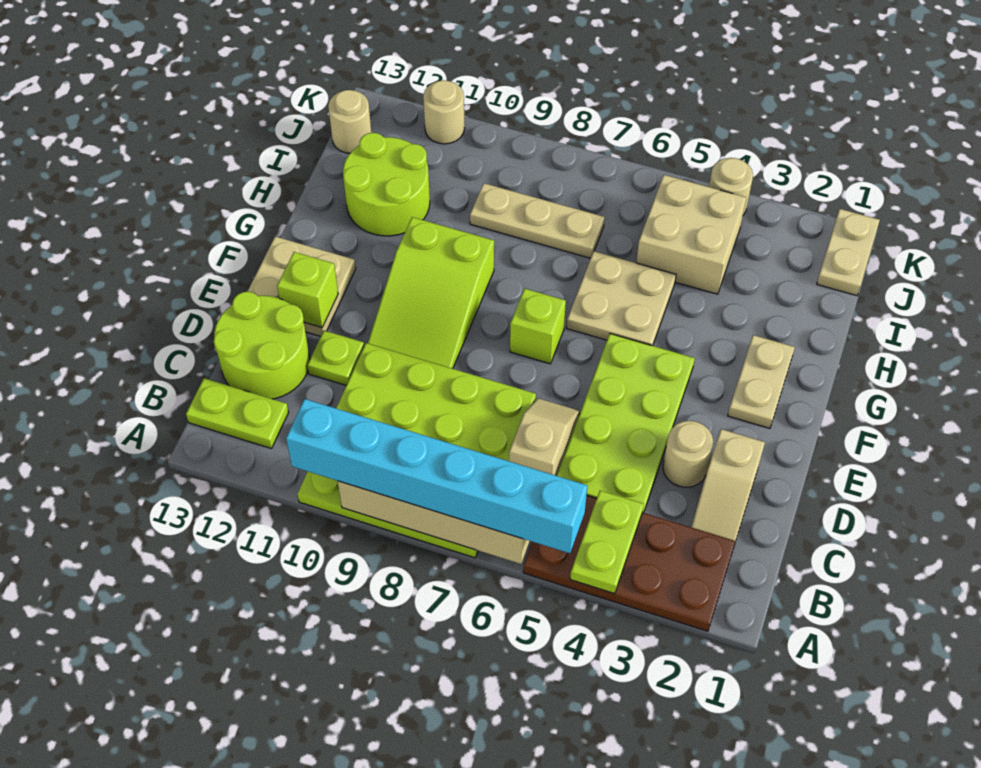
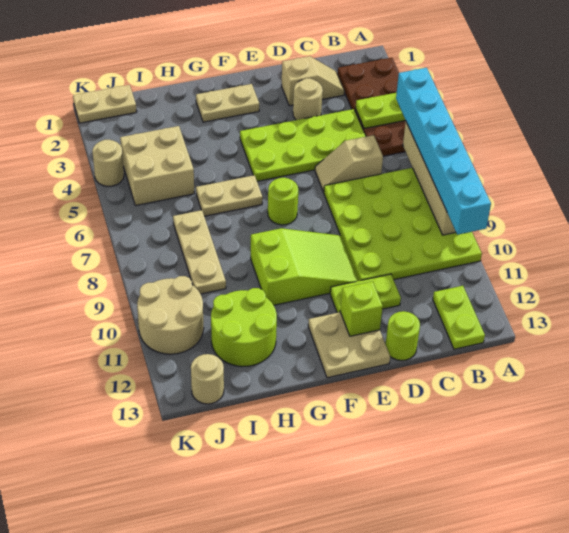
lime 2x2 round brick [214,292,310,399] -> lime 1x1 round brick [386,311,420,361]
lime 1x1 plate [307,331,364,385] -> lime 1x2 plate [330,274,401,313]
lime 1x1 brick [510,289,566,364] -> lime 1x1 round brick [268,178,298,225]
tan 2x2 plate [567,251,676,346] -> tan 1x2 plate [196,175,263,216]
tan 1x1 round brick [423,80,465,144] -> tan 2x2 round brick [137,276,204,354]

